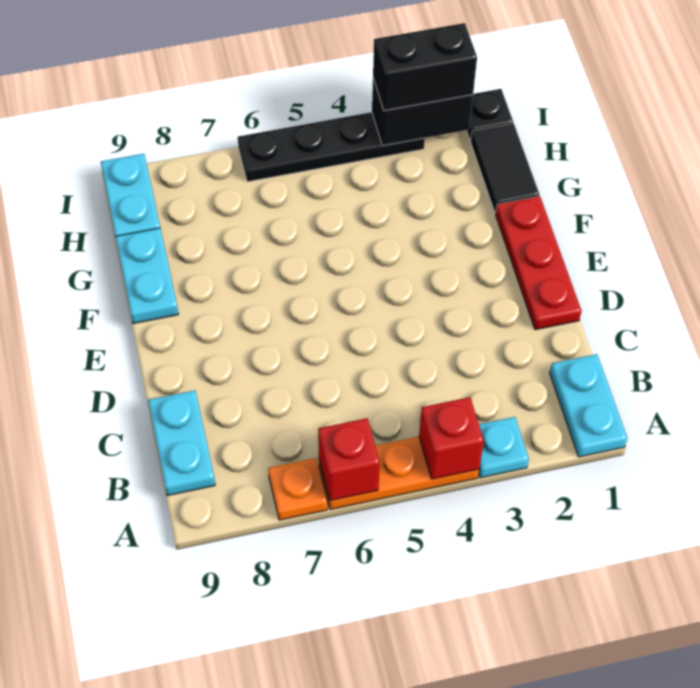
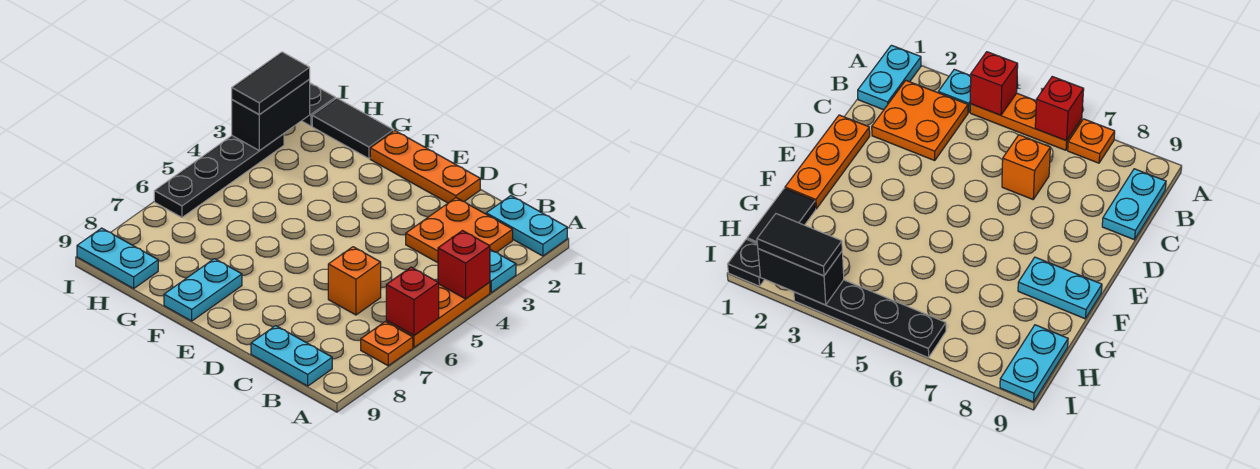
none -> orange 2x2 plate [406,198,513,263]
none -> orange 1x1 brick [328,247,381,315]
red 1x3 plate [496,196,581,330] -> orange 1x3 plate [370,131,480,203]
cyan 1x2 plate [116,228,178,324] -> cyan 1x2 plate turned to [164,259,242,321]
black 1x2 brick [373,23,477,110] -> black 1x2 tile [232,52,310,115]

